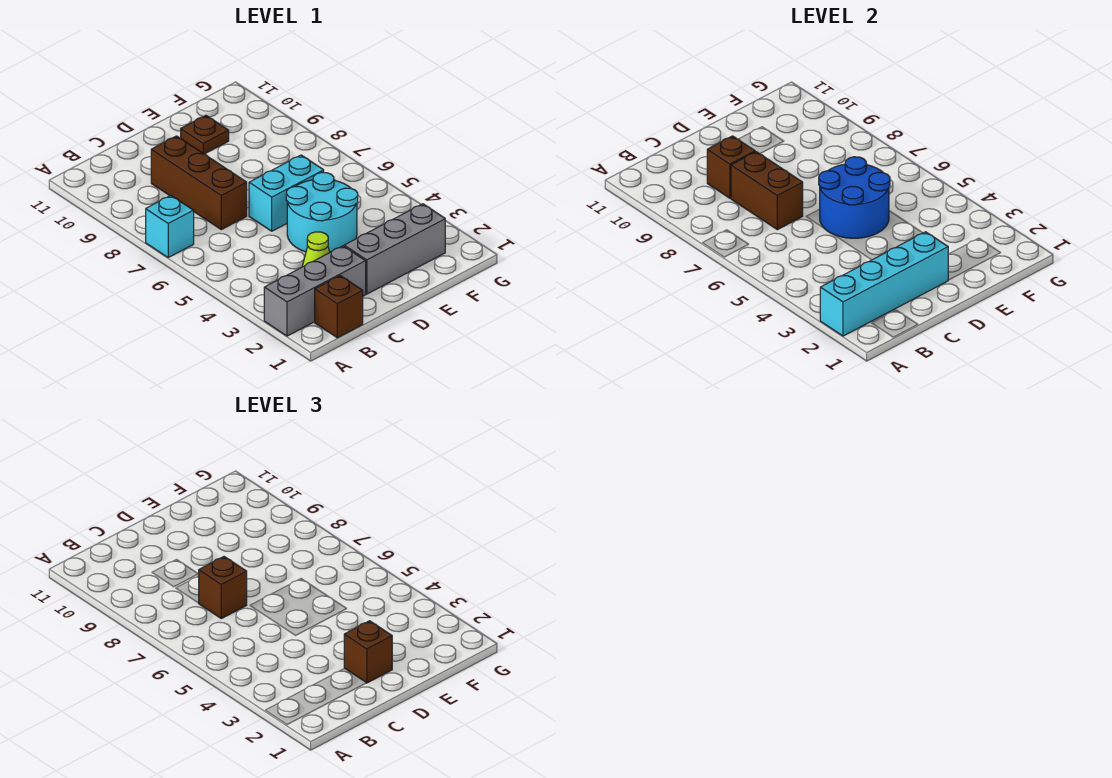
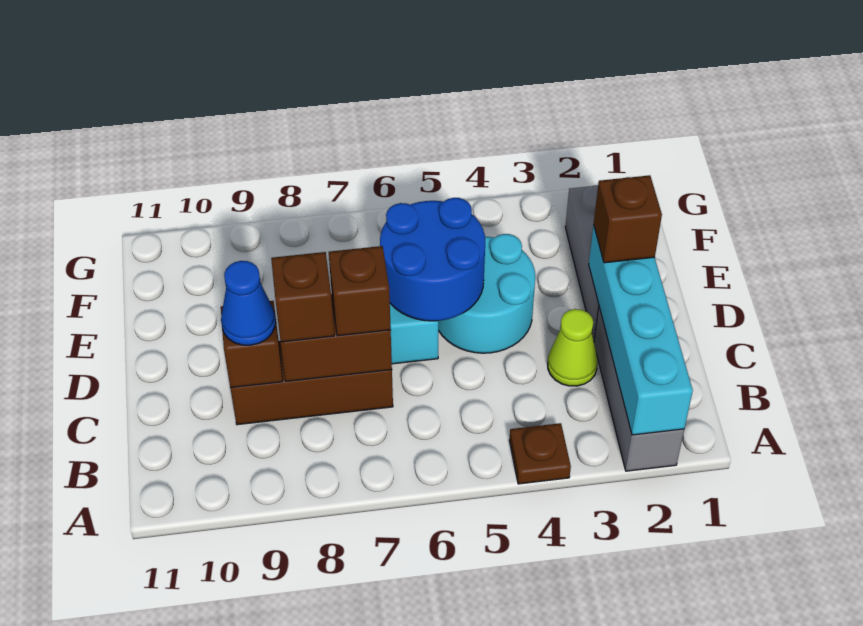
cyan 1x1 brick [146,195,194,257] -> none
brown 1x1 brick [315,276,363,338] -> brown 1x1 brick moved to [271,252,334,342]
none -> blue 1x1 cone [221,261,276,345]
brown 1x1 plate [181,115,229,154] -> brown 1x1 plate moved to [509,423,571,484]

